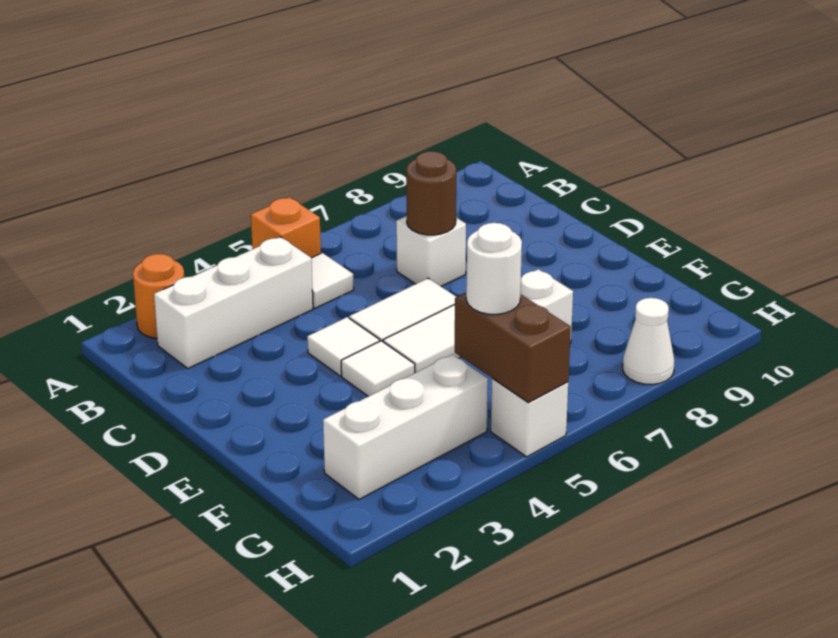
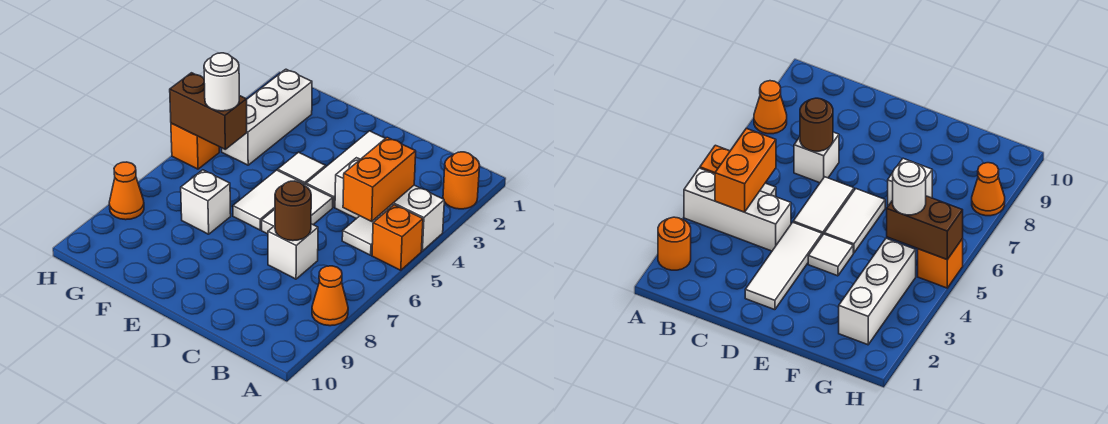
none -> orange 1x1 cone [312,266,348,326]
white 1x3 brick [154,237,313,369] -> white 1x3 brick turned to [335,158,444,251]
none -> orange 1x2 brick [343,137,416,221]
white 1x1 tile [307,317,380,376] -> white 1x3 tile [306,131,385,207]
white 1x1 brick [491,378,568,457] -> orange 1x1 brick [171,123,219,169]
white 1x1 cone [623,298,674,384] -> orange 1x1 cone [109,162,144,220]

